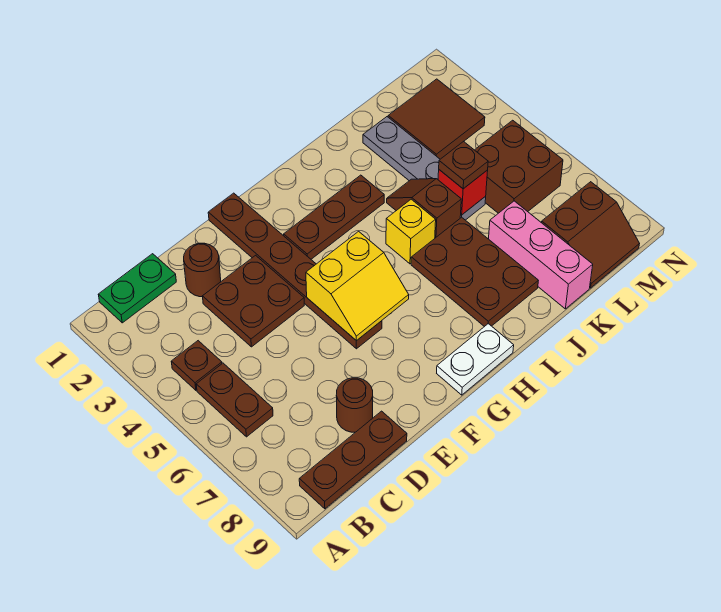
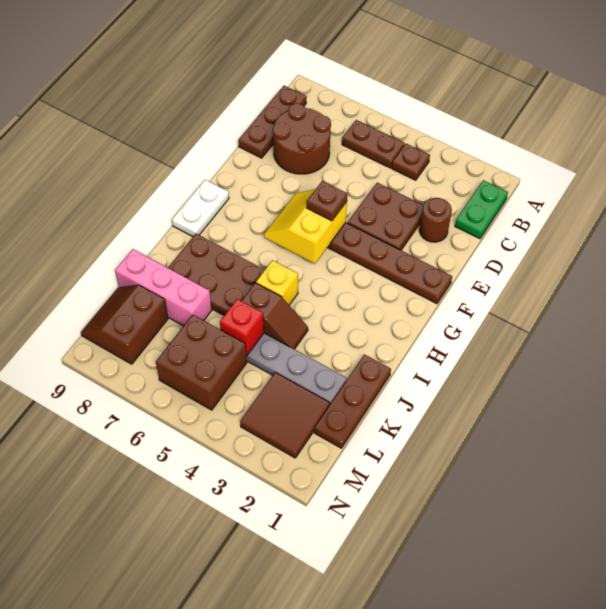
brown 1x1 round brick [336,378,373,432] -> brown 2x2 round brick [273,104,331,174]
brown 1x3 plate [284,175,384,259] -> brown 1x3 plate moved to [314,355,391,448]
brown 1x1 plate [439,141,488,189] -> brown 1x1 plate moved to [307,181,348,221]

